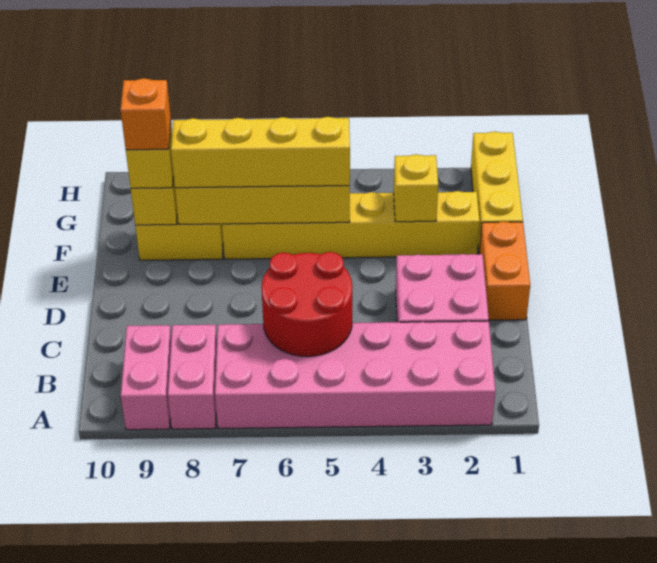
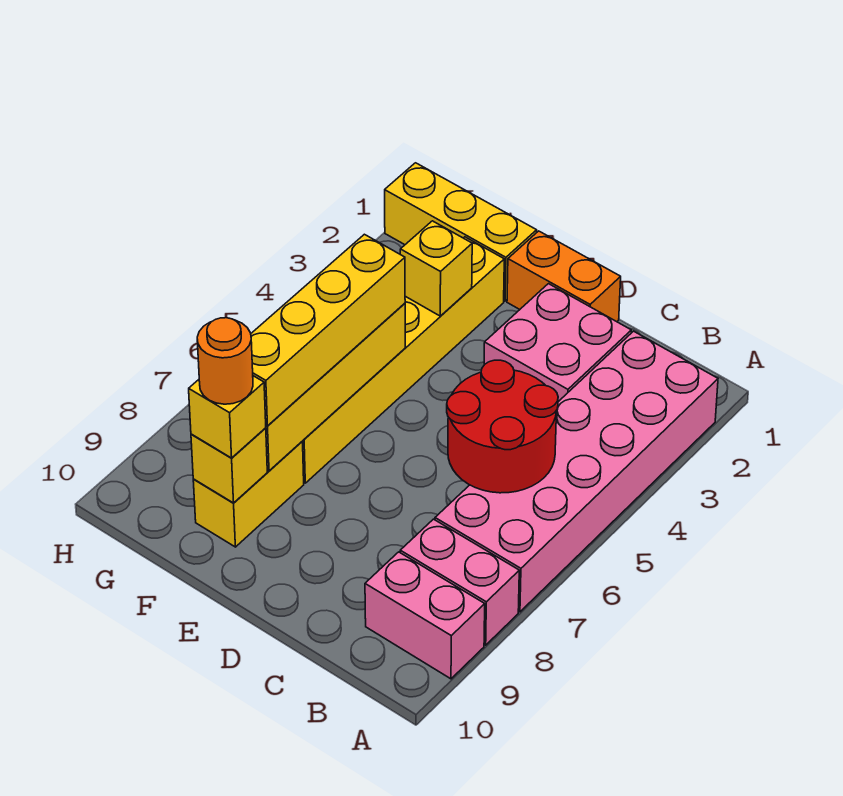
orange 1x1 brick [121,78,171,150] -> orange 1x1 round brick [197,318,253,404]

